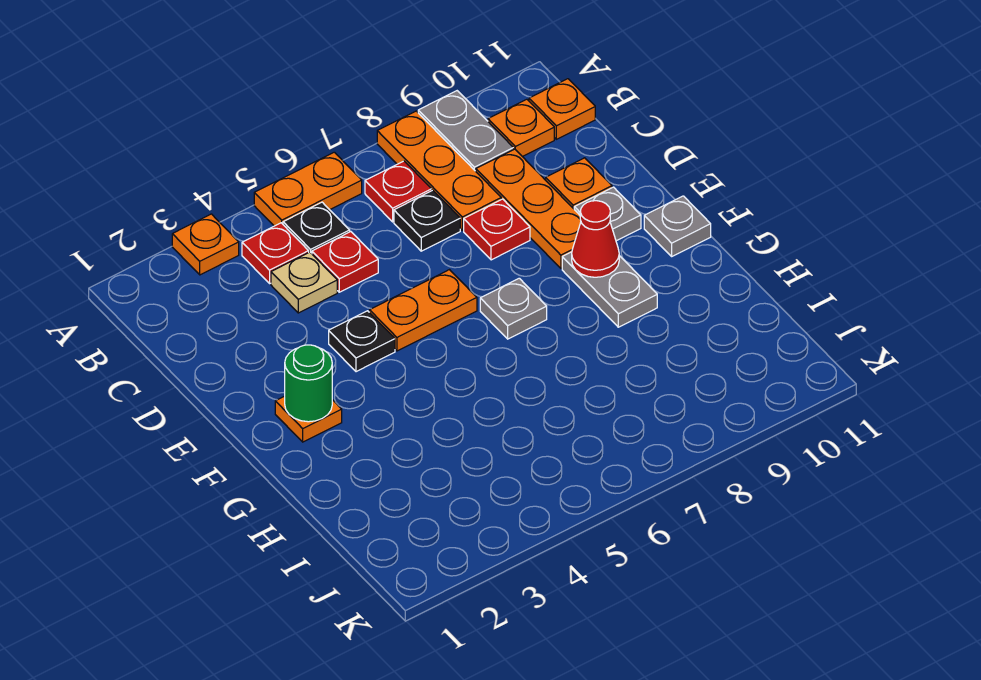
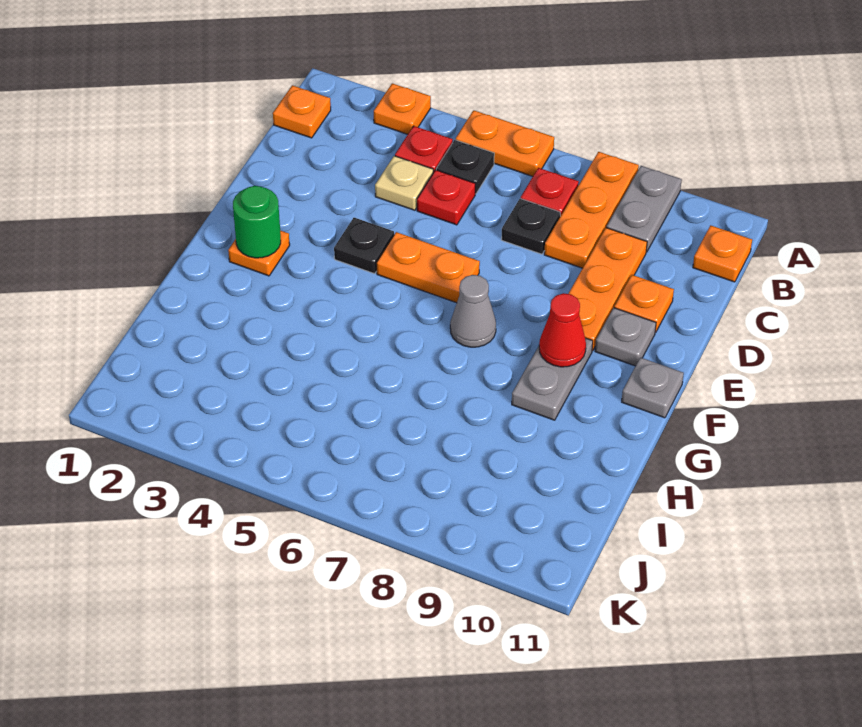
orange 1x1 plate [488,99,554,157] -> orange 1x1 plate moved to [273,85,331,138]
red 1x1 plate [464,199,530,260] -> none
grey 1x1 plate [480,278,547,339] -> grey 1x1 cone [450,275,496,347]

